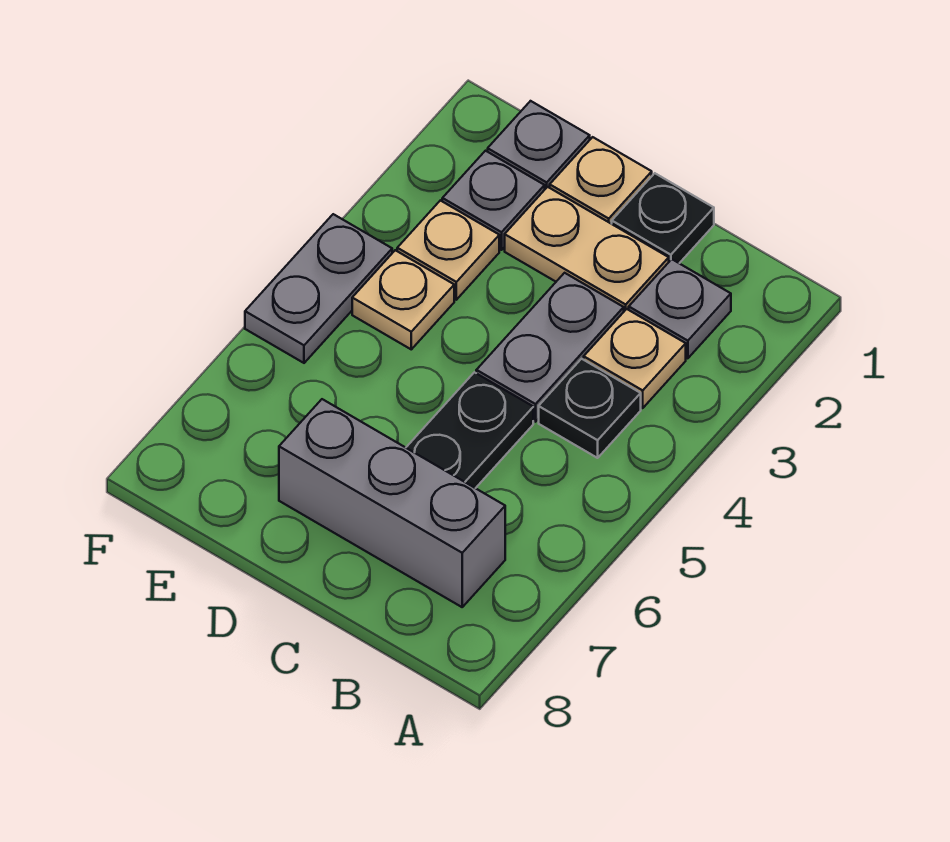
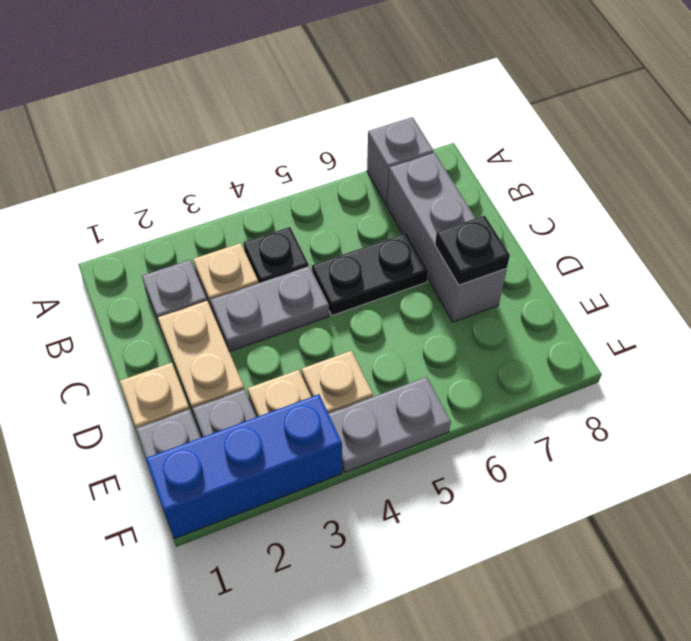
none -> grey 1x1 brick [367,117,434,205]
black 1x1 plate [612,173,714,263] -> black 1x1 plate moved to [435,215,510,285]
none -> blue 1x3 brick [146,394,342,538]

